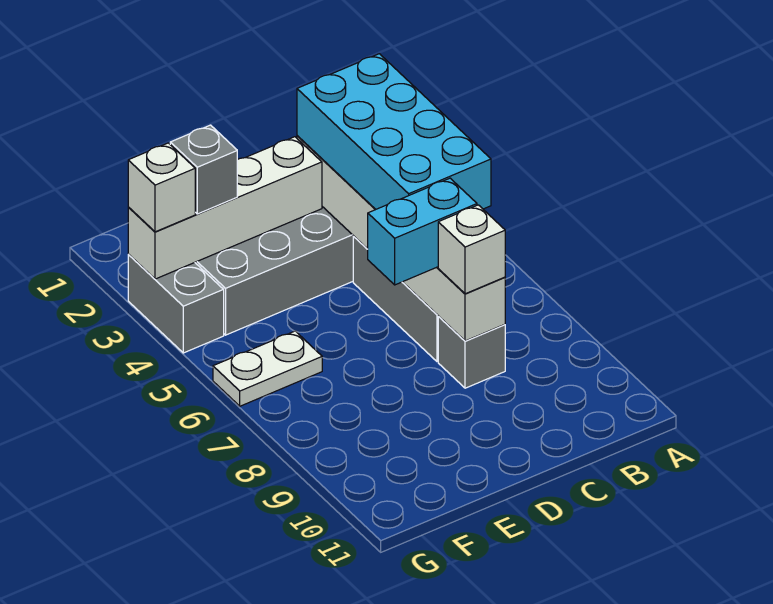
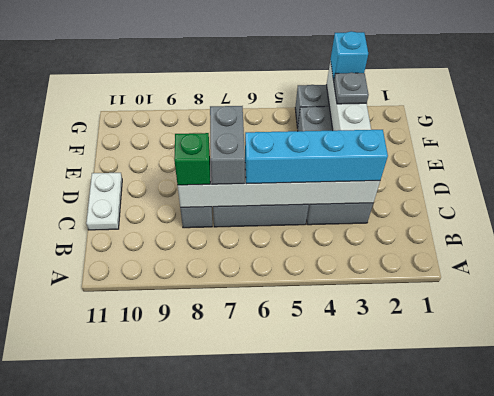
cyan 2x4 brick [297,54,491,210] -> cyan 1x4 brick [245,130,388,184]
cyan 1x2 brick [368,178,477,285] -> grey 1x2 brick [210,106,245,184]
white 1x1 brick [438,205,505,294] -> green 1x1 brick [174,133,210,185]
grey 1x1 brick [170,125,237,214] -> grey 1x1 plate [334,73,369,104]
white 1x2 plate [213,331,322,406] -> white 1x2 plate moved to [86,173,122,230]
white 1x1 brick [128,143,195,232] -> cyan 1x1 brick [330,31,368,80]

